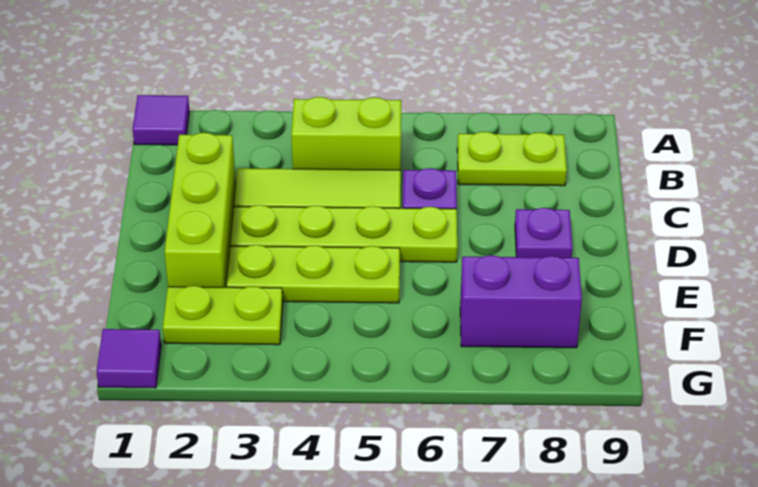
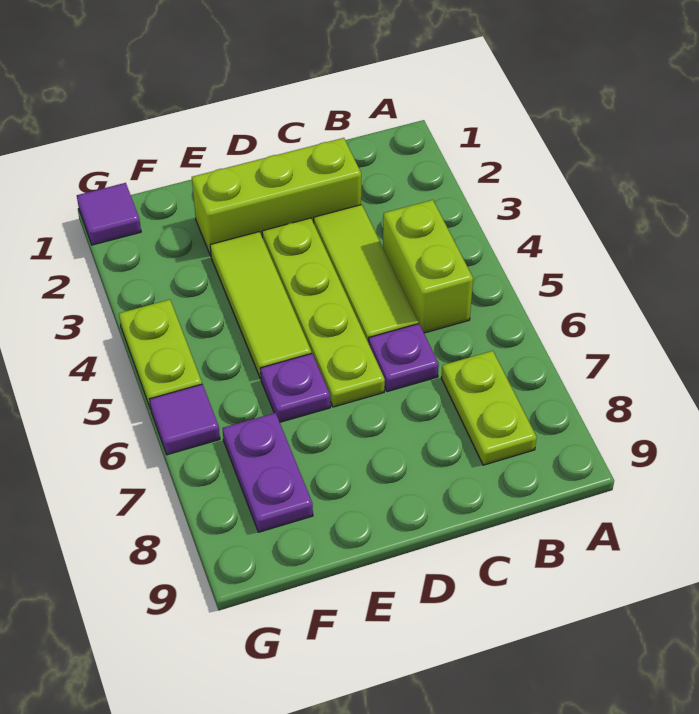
purple 1x1 tile [133,95,189,145] -> purple 1x1 tile moved to [150,384,220,455]
purple 1x1 plate [515,208,572,258] -> purple 1x1 plate moved to [260,353,330,422]
lime 1x3 plate [226,245,400,303] -> lime 1x3 tile [210,232,311,379]
lime 1x2 plate [163,286,283,345] -> lime 1x2 plate moved to [119,300,202,410]
purple 1x2 brick [460,255,582,348] -> purple 1x2 plate [222,413,313,532]

